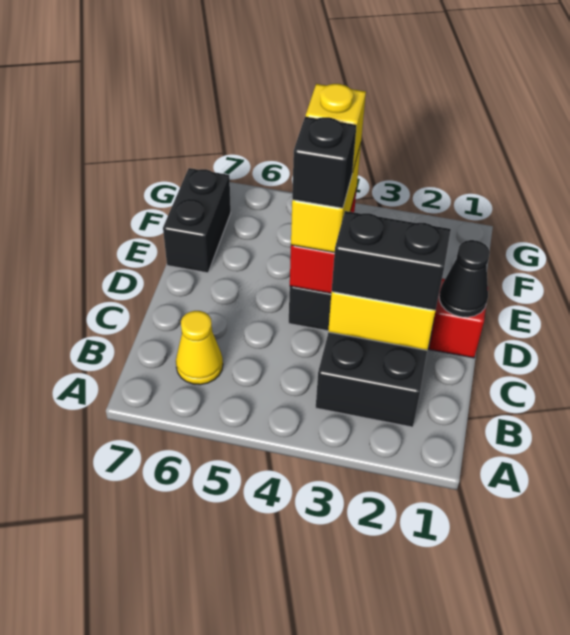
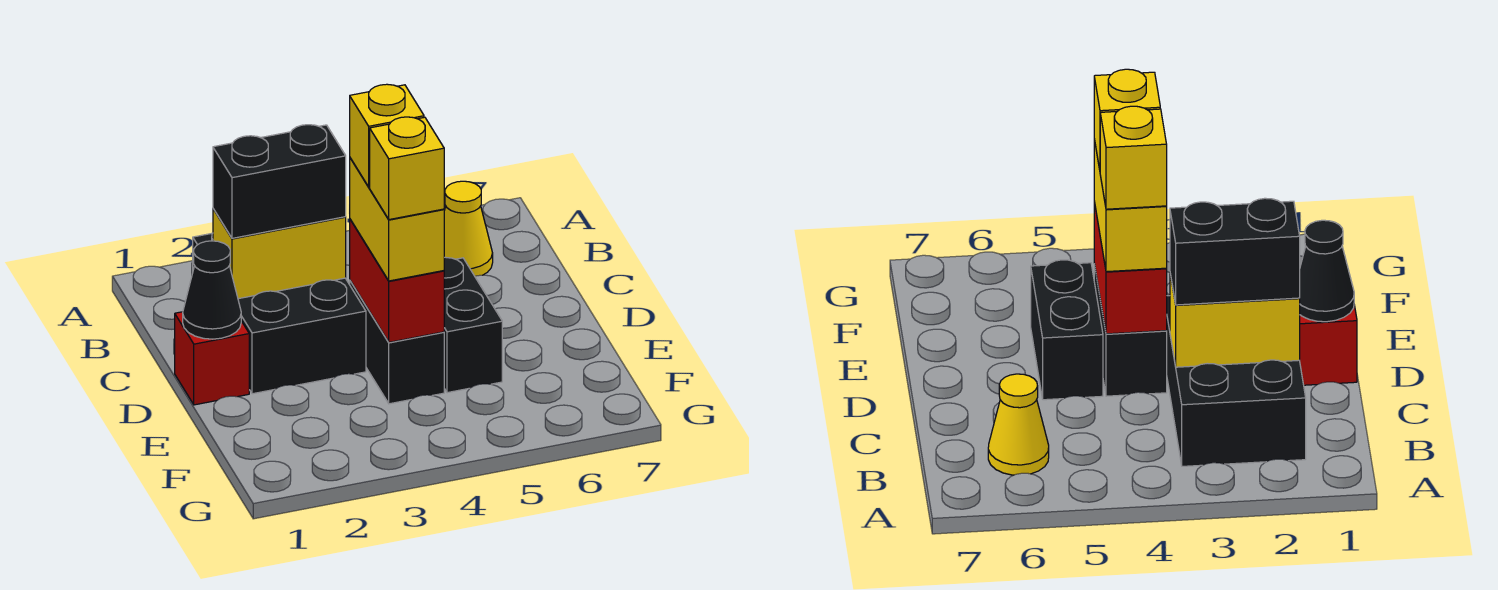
black 1x1 brick [292,117,357,208] -> yellow 1x1 brick [350,84,424,187]
black 1x2 brick [163,168,231,273] -> black 1x2 brick moved to [444,257,502,393]

